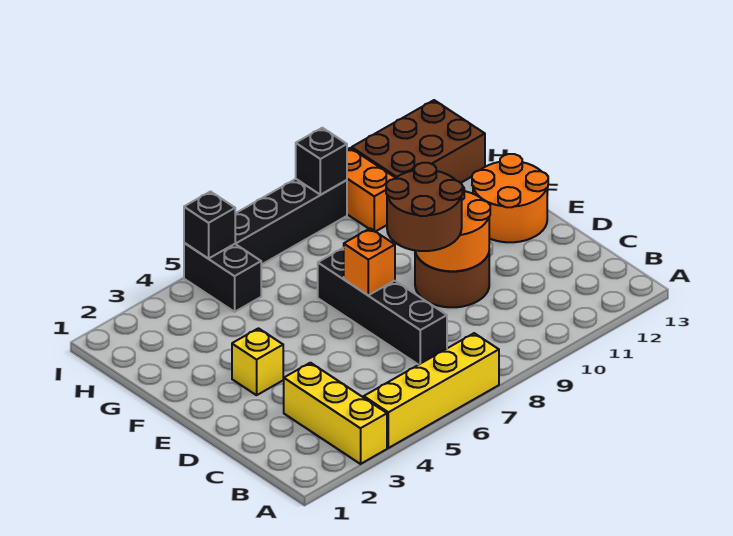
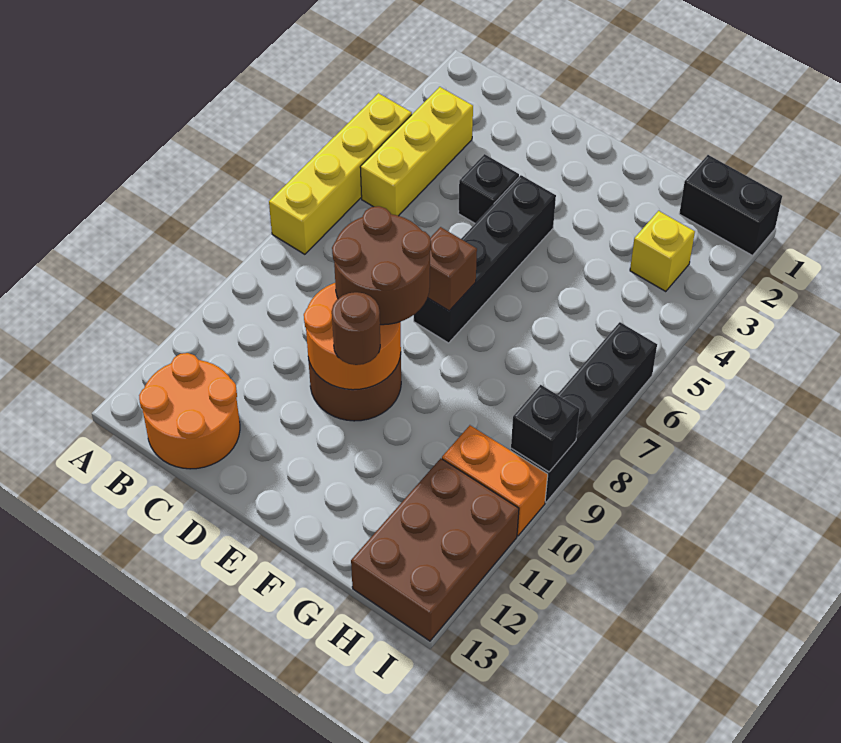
yellow 1x3 brick [284,363,387,464] -> yellow 1x3 brick turned to [360,87,473,216]
black 1x4 brick [318,248,447,365] -> black 1x4 brick turned to [414,175,556,343]
yellow 1x1 brick [232,328,283,395] -> yellow 1x1 brick moved to [630,211,695,292]
orange 1x1 brick [344,228,395,295] -> brown 1x1 brick [428,227,477,311]
none -> brown 1x1 round brick [332,292,380,365]
orange 2x2 round brick [472,154,548,242] -> orange 2x2 round brick moved to [139,353,240,469]
black 1x2 brick [184,243,261,312] -> black 1x2 brick moved to [679,155,782,256]
black 1x1 brick [184,192,235,259] -> black 1x1 brick moved to [458,154,519,223]

